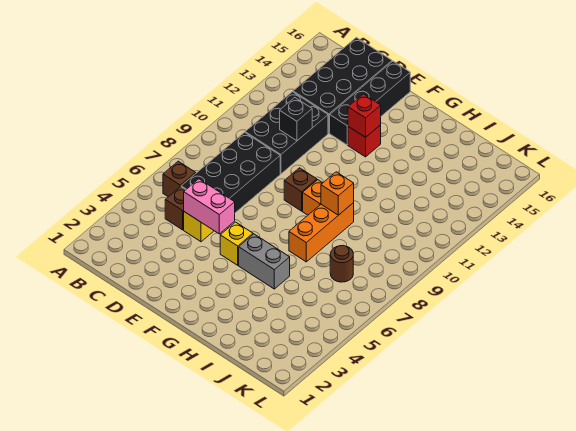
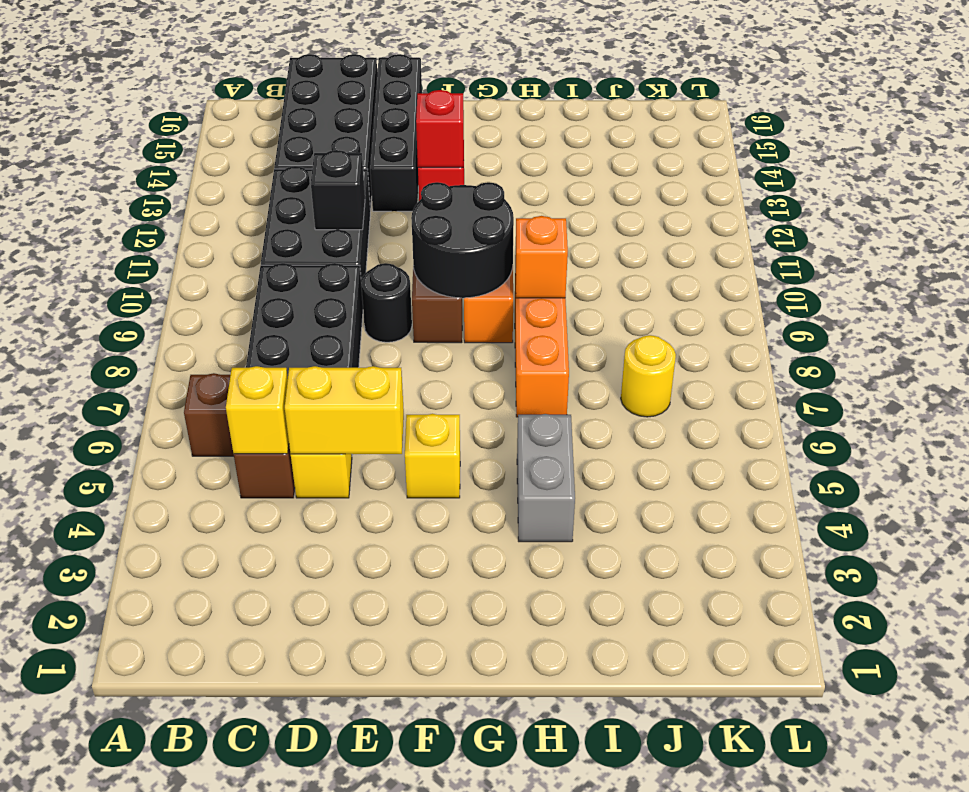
none -> yellow 1x1 brick [226,366,289,454]
pink 1x2 brick [184,179,235,234] -> yellow 1x2 brick [285,366,404,454]
none -> black 1x1 round brick [361,263,412,342]
none -> black 2x2 round brick [411,182,514,298]
grey 1x2 brick [239,234,290,289] -> grey 1x2 brick turned to [517,414,575,542]
brown 1x1 round brick [330,245,353,282] -> yellow 1x1 round brick [621,335,676,417]

